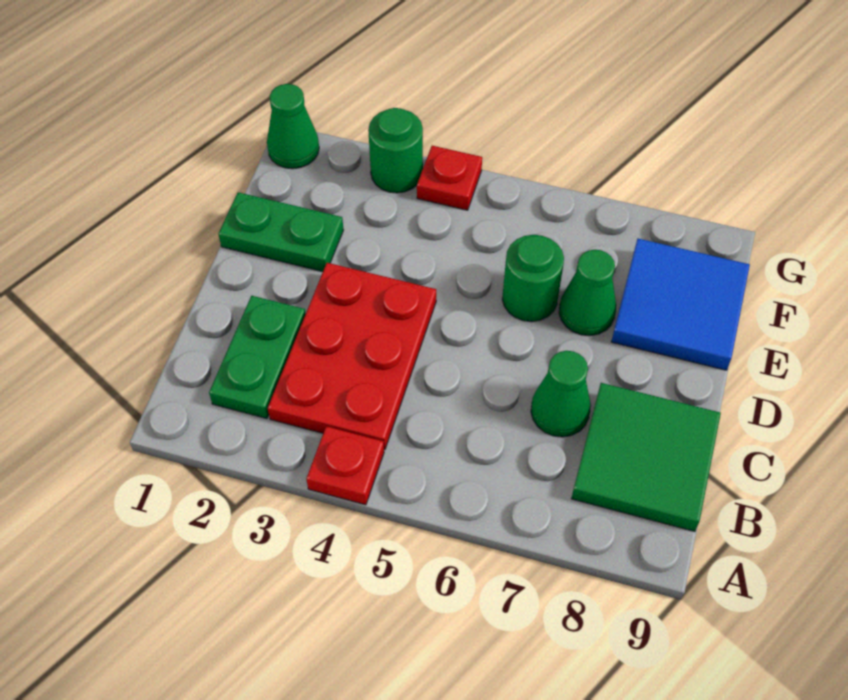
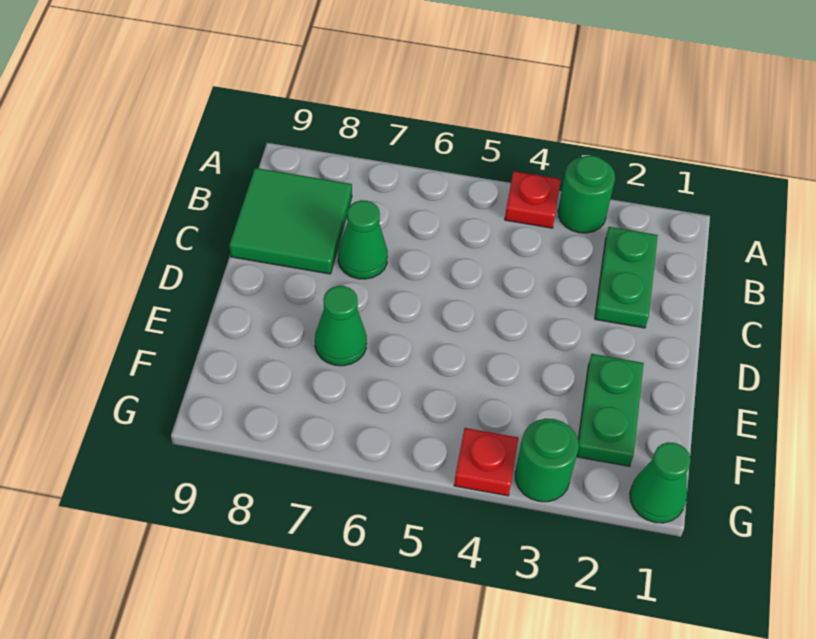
red 2x3 plate [268,263,436,450] -> none
green 1x2 plate [218,192,343,272] -> green 1x2 plate turned to [576,354,644,466]
green 1x1 round brick [502,235,564,322] -> green 1x1 round brick moved to [558,156,615,233]
blue 2x2 tile [611,239,750,370] -> none

